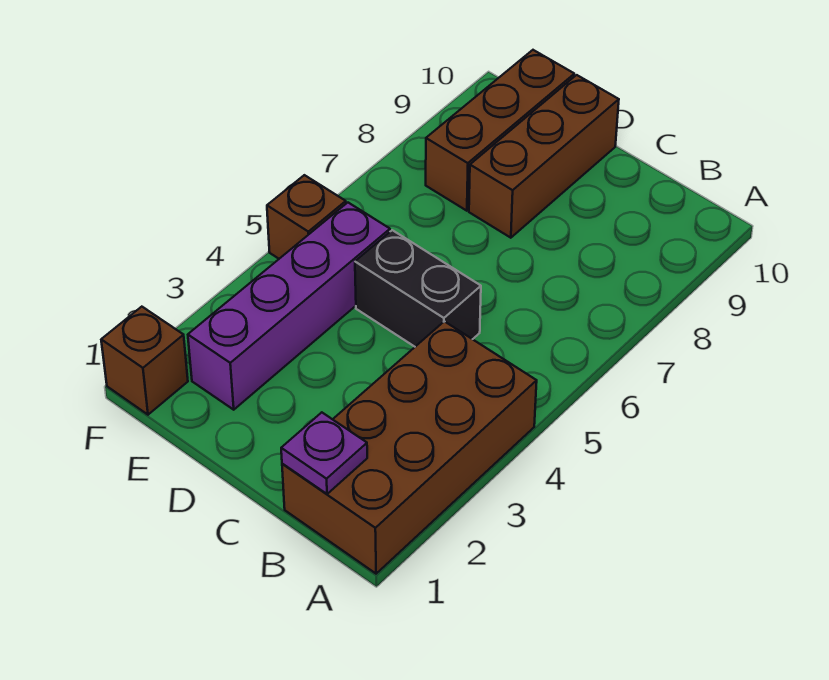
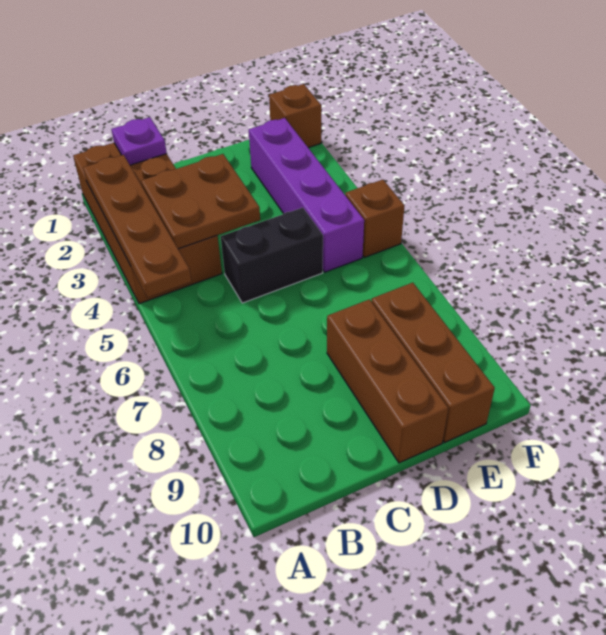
none -> brown 1x4 plate [83,155,191,298]
none -> brown 2x2 plate [141,154,260,249]

